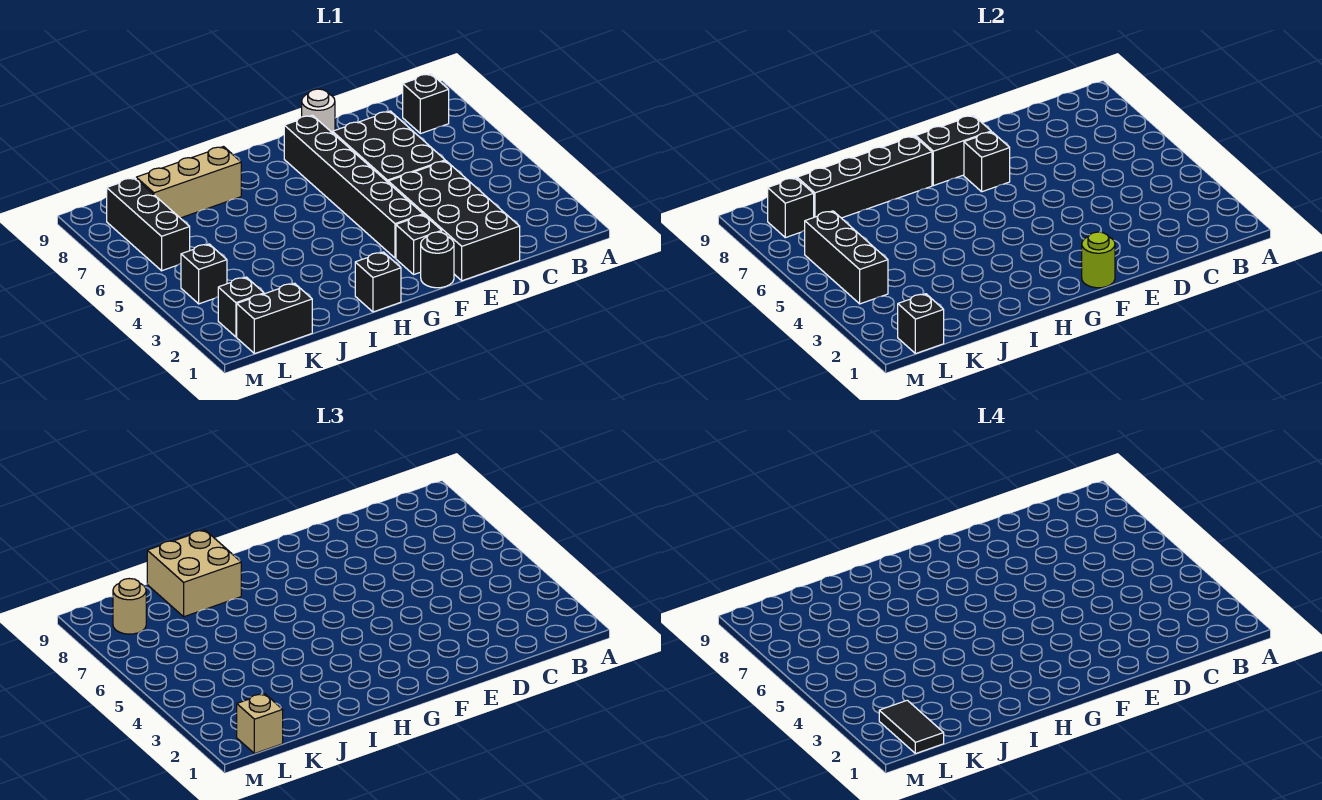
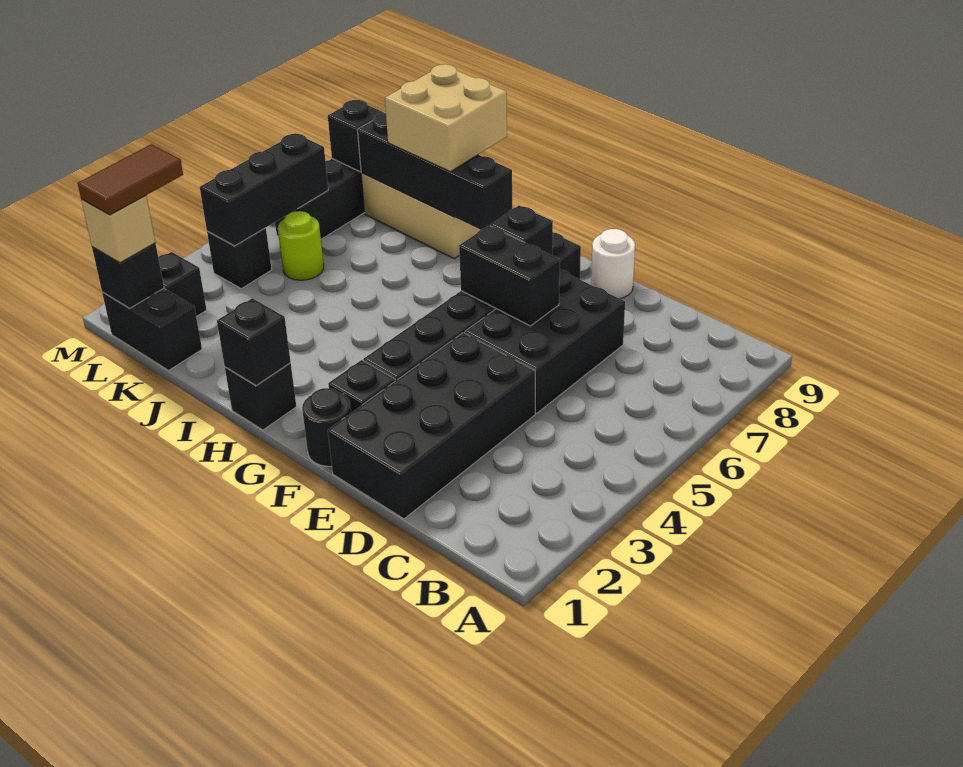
black 1x1 brick [403,74,449,134] -> black 1x1 brick moved to [217,298,291,386]
lime 1x1 round brick [1082,232,1115,288] -> lime 1x1 round brick moved to [278,211,324,280]
black 1x2 brick [916,115,991,186] -> black 1x2 brick moved to [459,226,560,326]
black 1x2 tile [879,700,944,754] -> brown 1x2 tile [78,144,183,215]
tan 1x1 round brick [113,579,146,634] -> none

